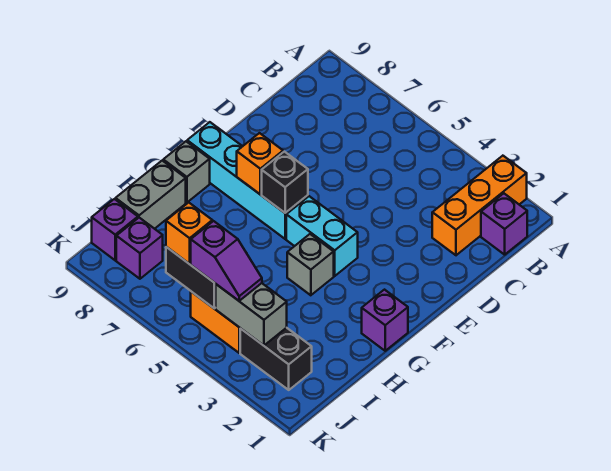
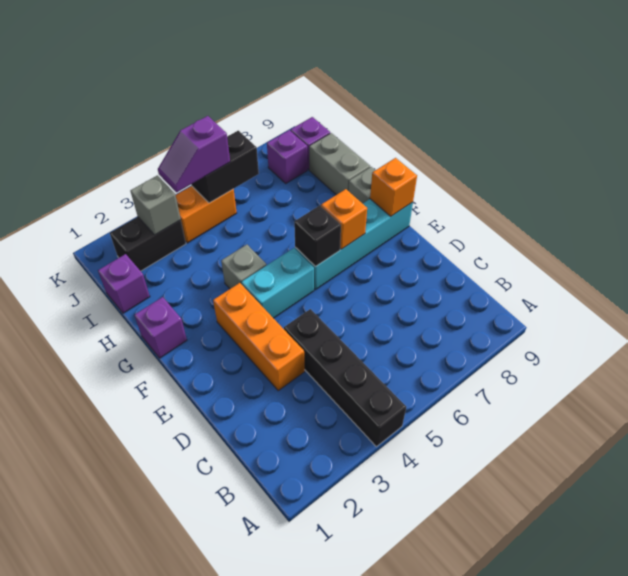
orange 1x3 brick [432,156,527,255] -> orange 1x3 brick moved to [213,283,305,391]
none -> black 1x4 brick [284,309,406,447]
purple 1x1 brick [481,193,527,255] -> purple 1x1 brick moved to [98,254,150,313]
grey 1x2 brick [216,283,287,345] -> grey 1x1 brick [130,175,181,235]
orange 1x1 brick [166,203,212,264] -> orange 1x1 brick moved to [370,158,417,217]

